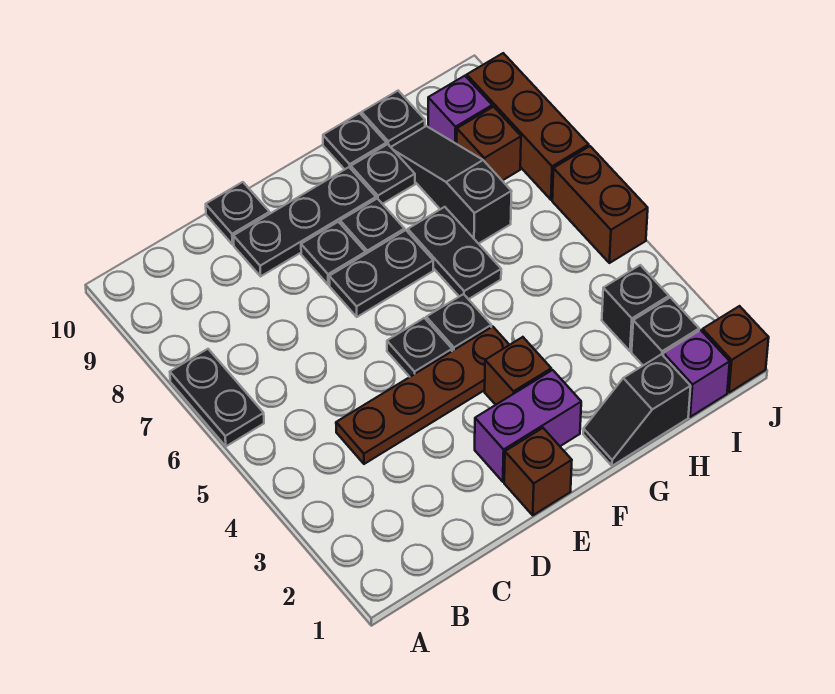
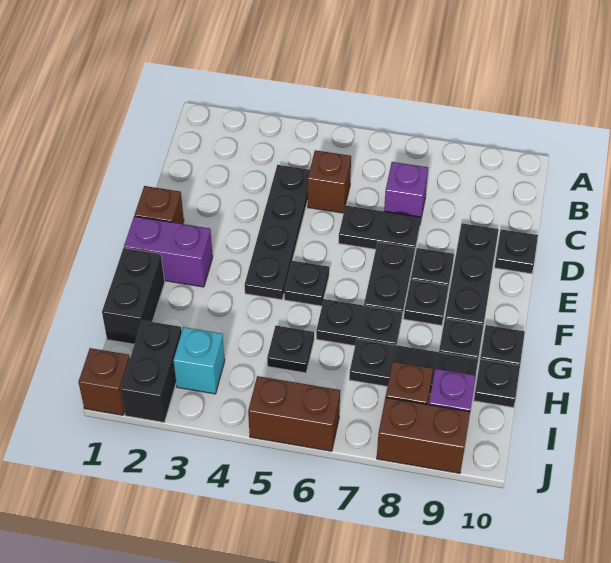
black 1x2 plate [170,349,264,446] -> black 1x2 plate moved to [339,205,421,253]
brown 1x4 plate [336,327,509,464] -> black 1x4 plate [245,165,310,300]
purple 1x2 brick [475,370,581,482] -> purple 1x2 brick turned to [124,216,213,287]
black 1x1 plate [387,318,452,377] -> black 1x1 plate moved to [267,326,314,373]
brown 1x1 brick [485,337,551,405] -> brown 1x1 brick moved to [308,150,351,213]
black 1x2 slope [583,354,691,466] -> black 1x2 brick [102,248,165,344]
black 1x3 slope [391,126,512,244] -> black 1x3 plate [349,339,478,394]
purple 1x1 brick [663,330,730,417] -> purple 1x1 brick moved to [384,162,428,223]
black 1x1 brick [632,297,699,365] -> black 1x2 brick [120,320,182,422]
black 1x1 brick [602,265,669,351] -> cyan 1x1 brick [173,327,225,394]
brown 1x3 brick [467,53,589,200] -> brown 1x2 brick [377,398,470,473]

